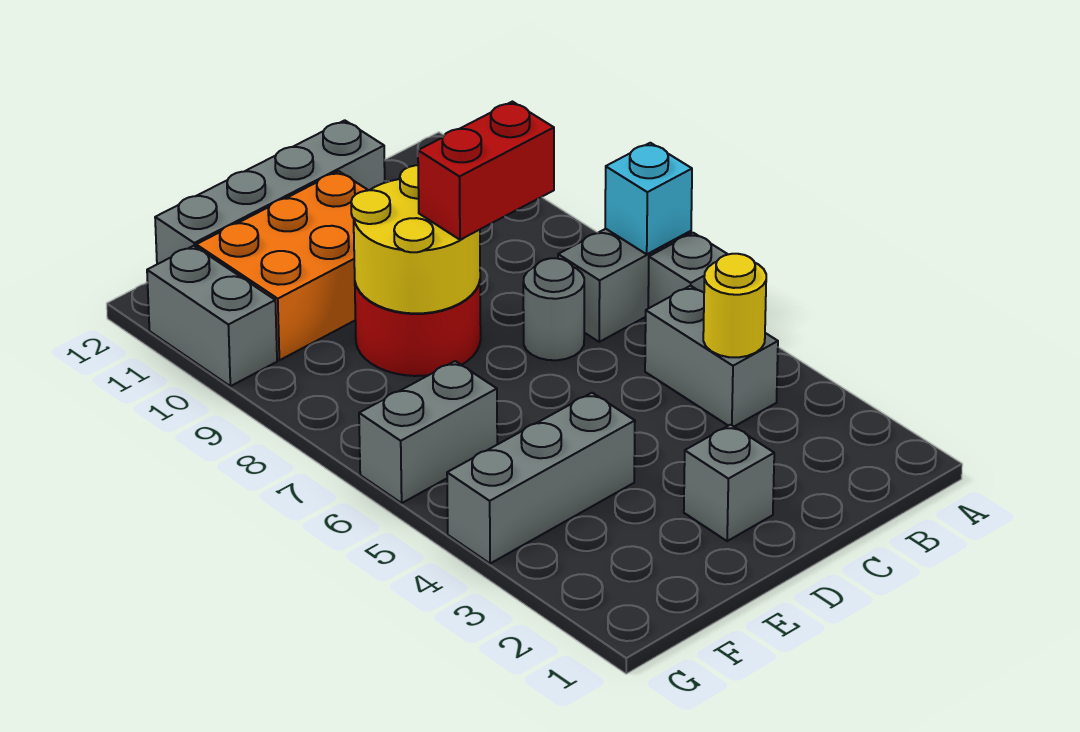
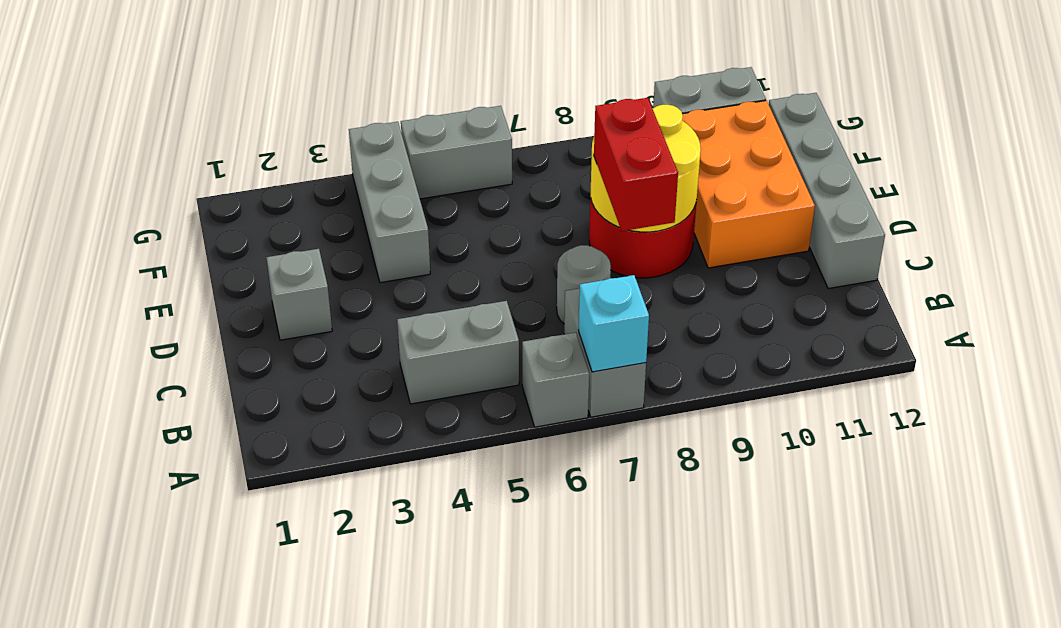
yellow 1x1 round brick [703,254,766,357] -> none
grey 1x2 brick [359,361,497,503] -> grey 1x2 brick turned to [401,106,512,199]

